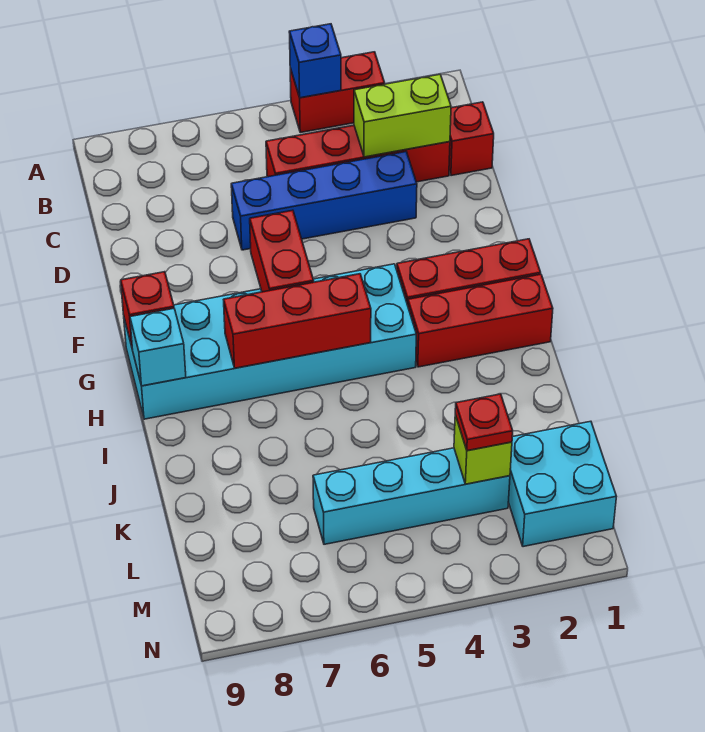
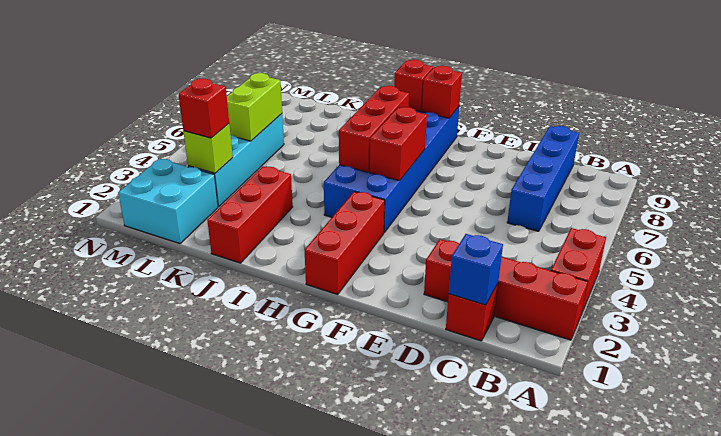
blue 1x1 brick [289,24,341,98] -> blue 1x1 brick moved to [449,234,503,305]
red 1x4 brick [266,125,450,182] -> red 1x4 brick turned to [424,239,588,340]
lime 1x2 brick [354,74,451,157] -> lime 1x2 brick moved to [227,73,282,141]
blue 1x4 brick [231,152,417,250] -> blue 1x4 brick moved to [507,126,579,231]
red 1x2 brick [250,210,314,292] -> red 1x2 brick turned to [370,107,427,181]
cyan 2x6 brick [124,264,416,419] -> blue 2x6 brick [324,107,459,232]
red 1x3 brick [408,274,553,367] -> red 1x3 brick moved to [207,167,293,263]
cyan 1x1 brick [130,309,186,386] -> red 1x1 brick [394,60,433,111]
red 1x1 plate [455,394,513,451] -> red 1x1 brick [179,79,229,138]

